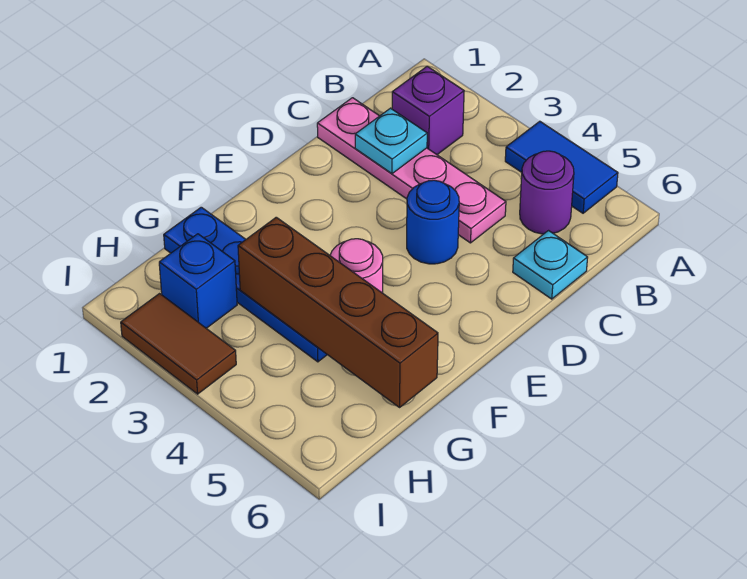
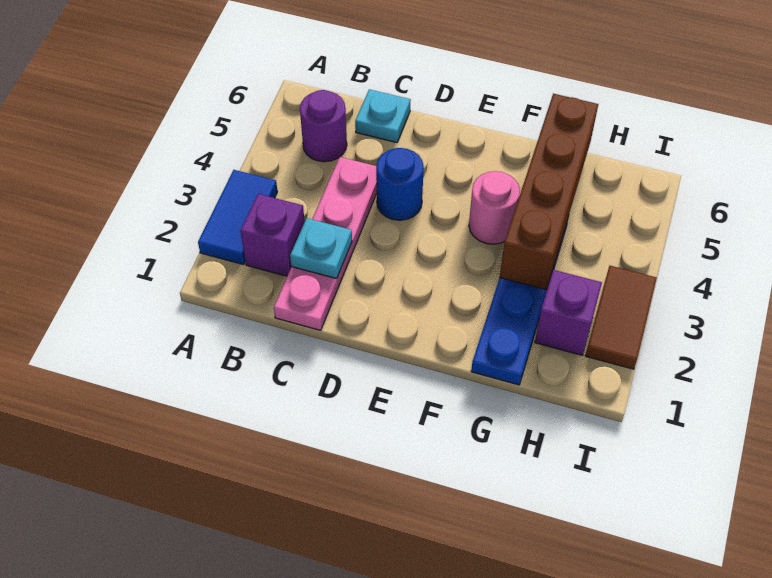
blue 1x2 tile [505,121,618,213] -> blue 1x2 tile moved to [198,170,278,265]
blue 1x1 brick [159,234,237,328] -> purple 1x1 brick [535,270,602,355]

